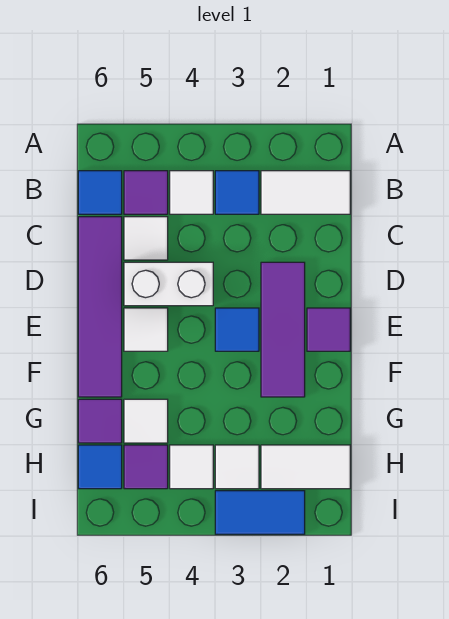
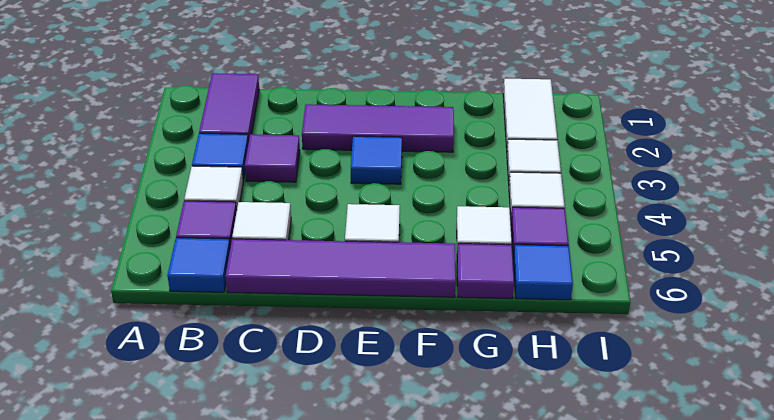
white 1x2 tile [261,171,350,214] -> purple 1x2 tile [199,73,259,143]
white 1x2 brick [124,262,213,306] -> none
purple 1x1 tile [307,308,350,351] -> purple 1x1 tile moved to [245,134,300,182]
blue 1x2 tile [215,491,305,534] -> none

